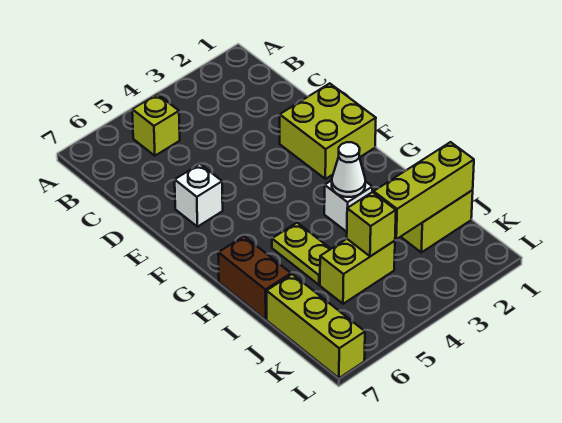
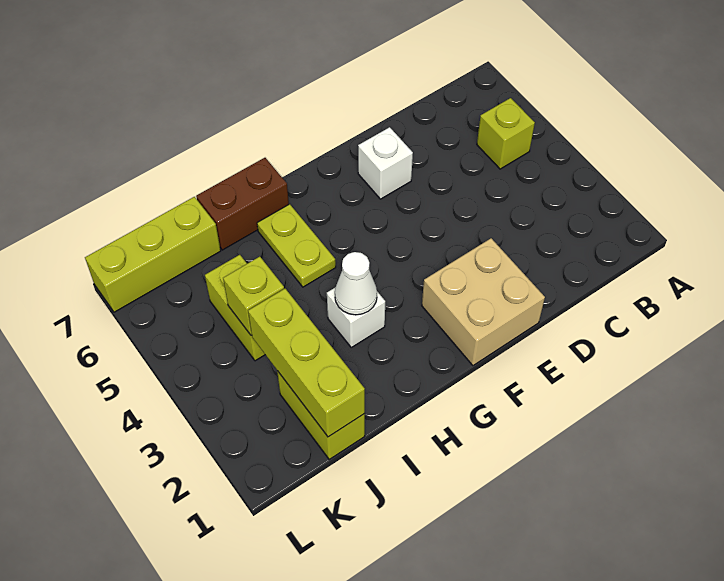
lime 2x2 brick [280,83,376,179] -> tan 2x2 brick [422,238,545,365]
lime 1x2 plate [272,223,331,285] -> lime 1x2 plate turned to [257,204,336,287]

